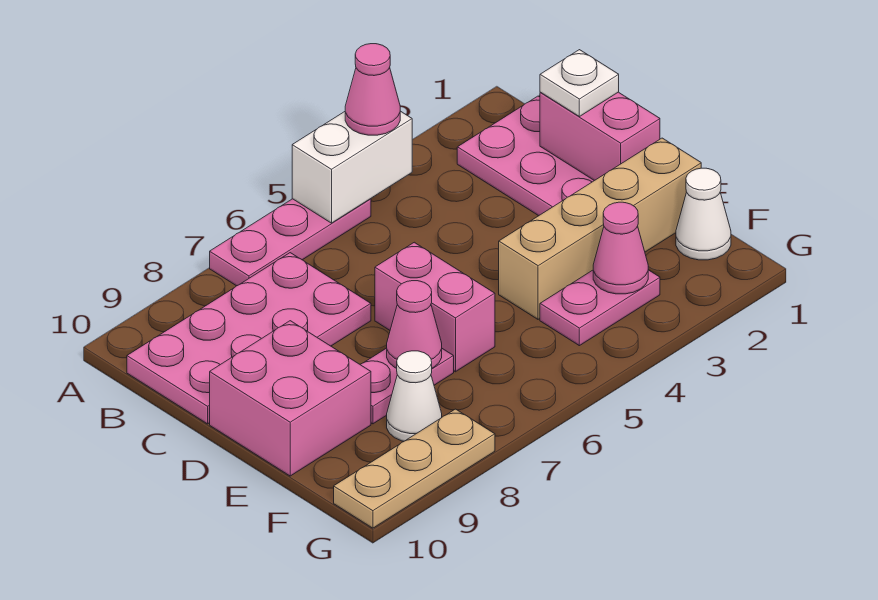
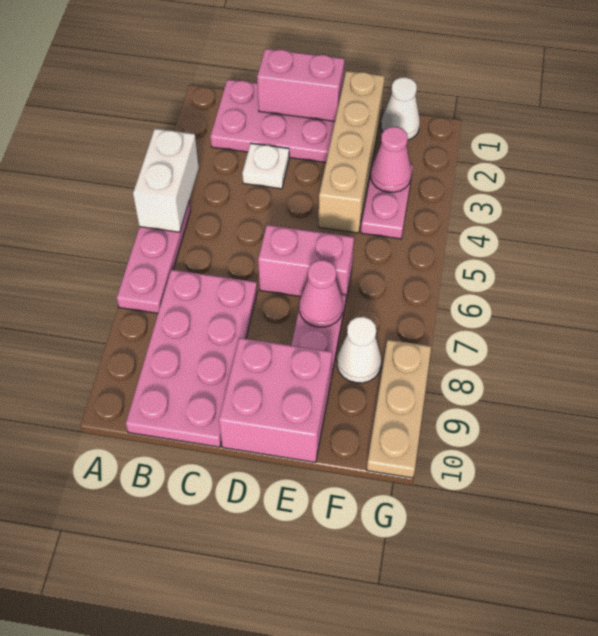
pink 1x1 cone [345,44,400,135] -> none
white 1x1 plate [540,50,619,117] -> white 1x1 plate moved to [242,143,289,189]

